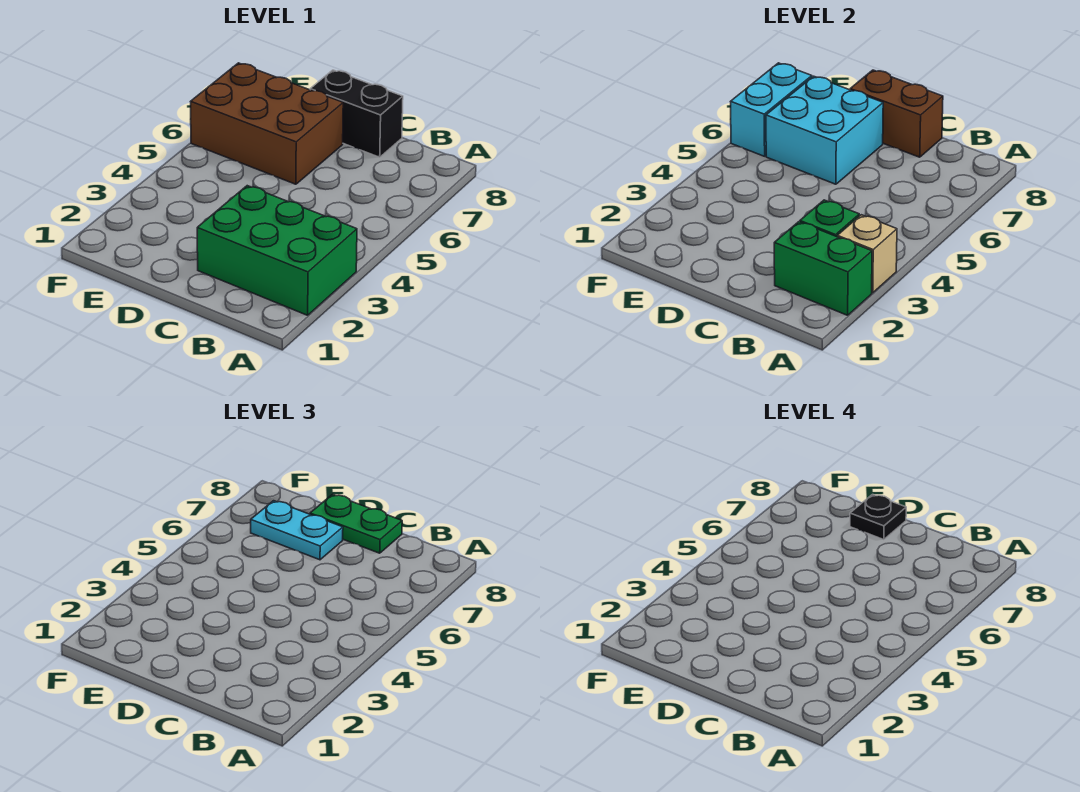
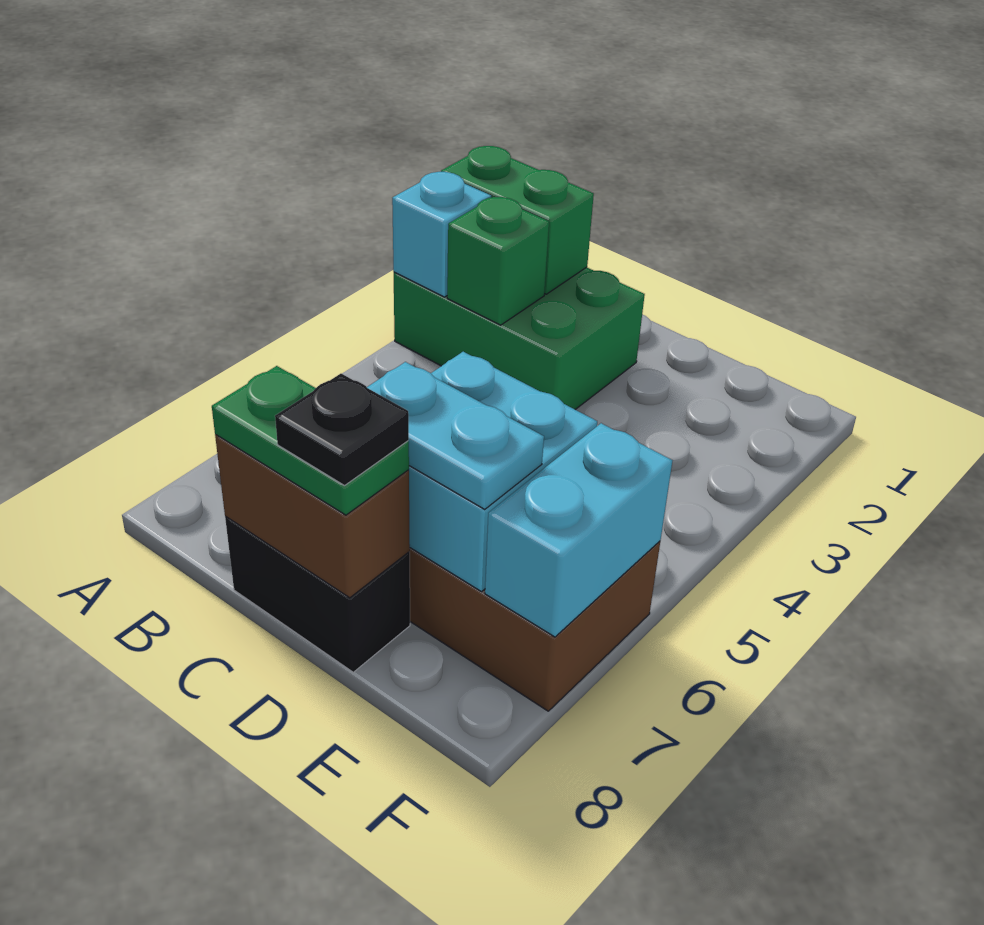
tan 1x1 brick [837,215,897,293] -> cyan 1x1 brick [392,172,491,297]

